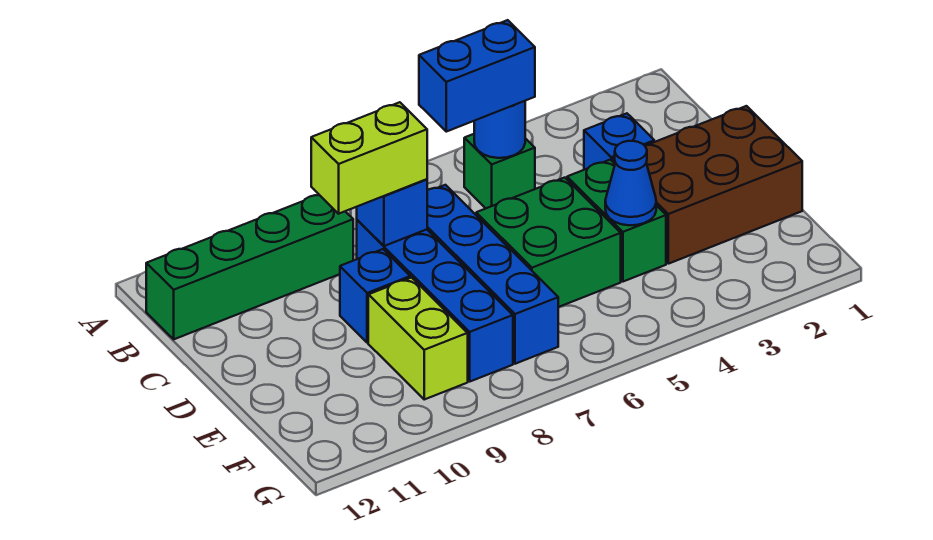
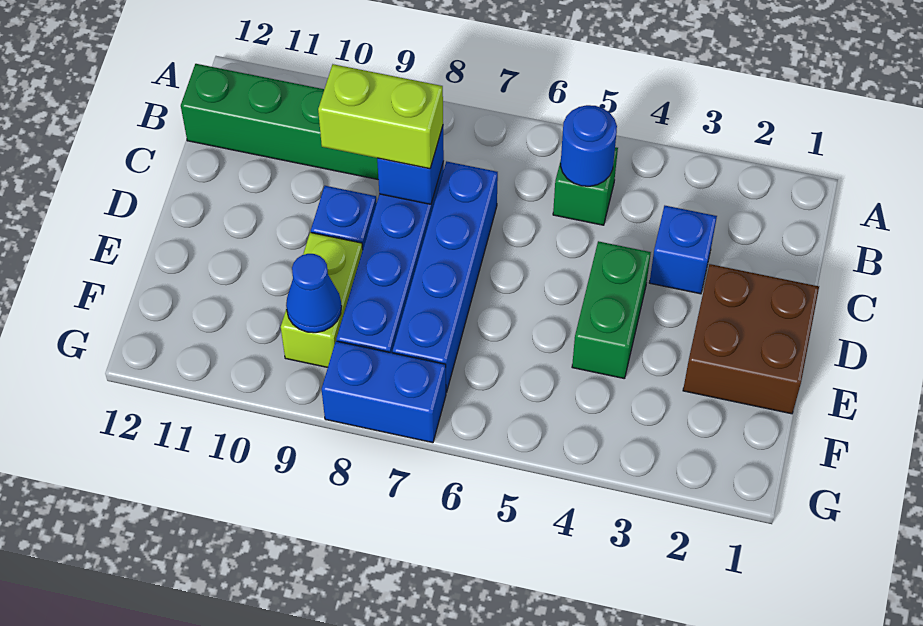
blue 1x2 brick [419,20,535,132] -> blue 1x2 brick moved to [322,341,446,443]
brown 2x3 brick [613,106,802,264] -> brown 2x2 brick [683,264,819,414]
green 2x2 brick [476,178,621,307] -> none
blue 1x1 cone [605,141,656,225] -> blue 1x1 cone moved to [286,254,342,333]

